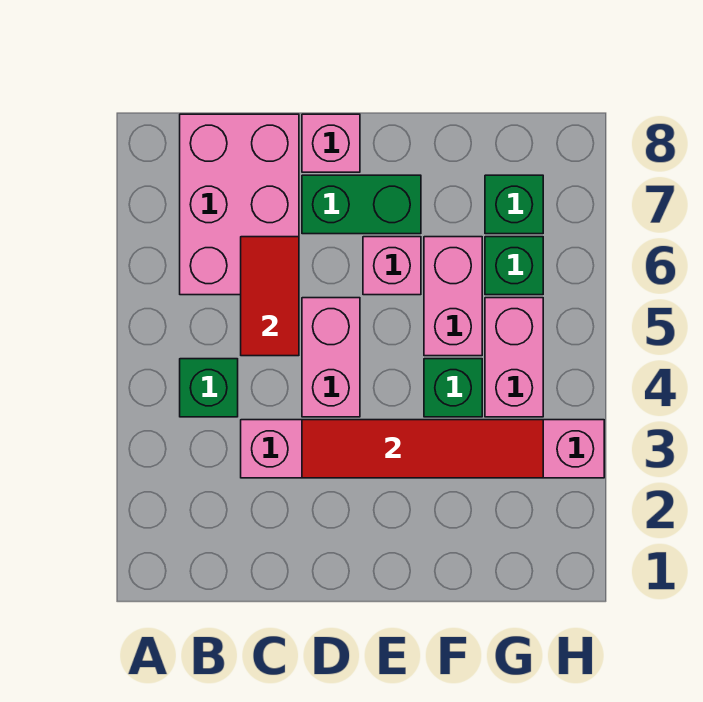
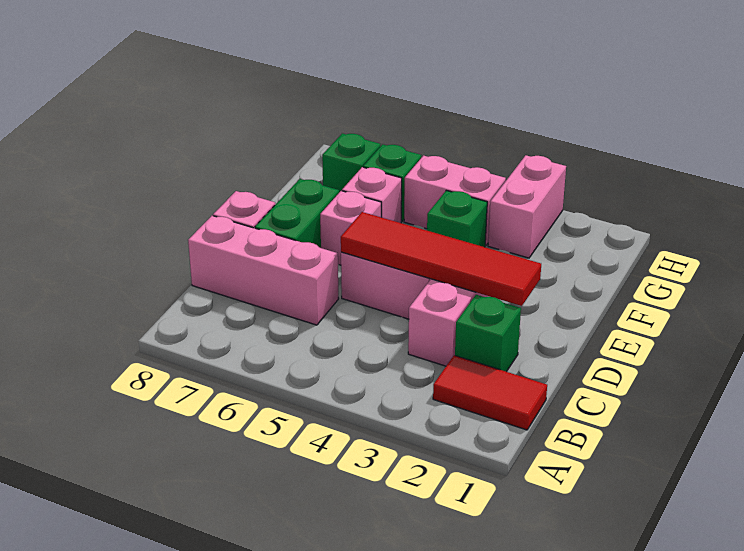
green 1x1 brick [180,359,238,417] -> green 1x1 brick moved to [455,295,521,372]
pink 2x3 brick [180,114,299,295] -> pink 1x3 brick [188,216,339,325]
red 1x2 tile [241,237,299,356] -> red 1x2 tile moved to [433,355,547,430]
red 1x4 tile [302,420,543,478] -> red 1x4 tile turned to [341,212,541,306]
pink 1x2 brick [424,237,482,356] -> pink 1x1 brick [342,167,402,223]

